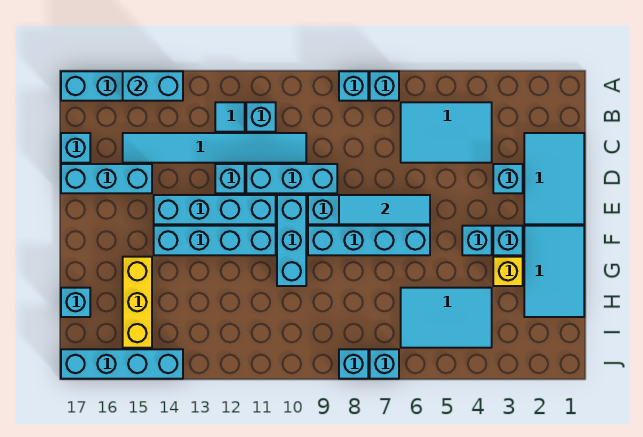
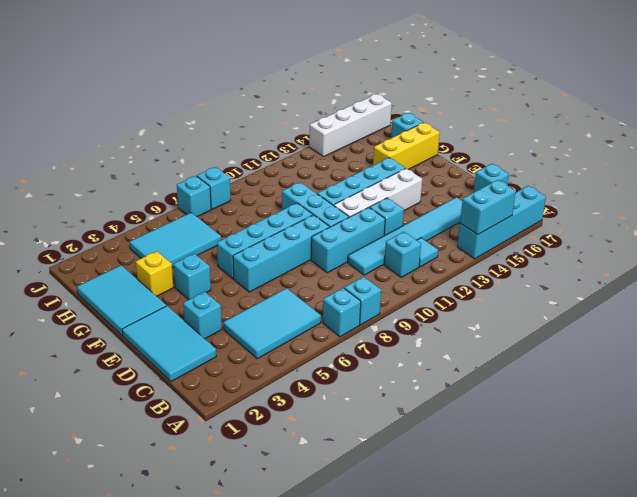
cyan 1x3 brick [61,164,152,193] -> none
cyan 1x3 tile [339,195,430,224] -> none
cyan 1x4 brick [154,195,276,224] -> white 1x4 brick [334,168,422,217]
cyan 1x1 brick [493,226,523,255] -> none
yellow 1x3 brick [123,257,152,348] -> yellow 1x3 brick turned to [373,122,440,169]
cyan 1x4 brick [61,349,183,379] -> white 1x4 brick [309,94,392,157]

